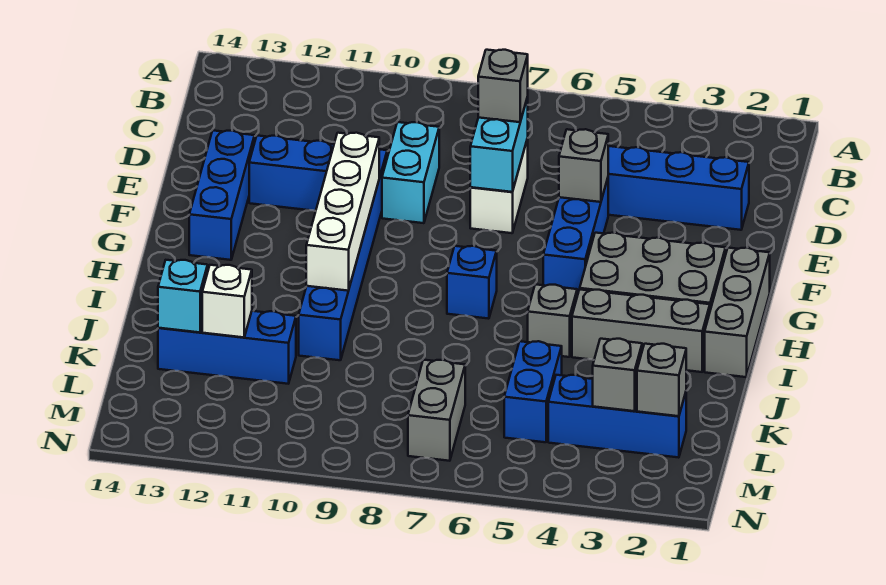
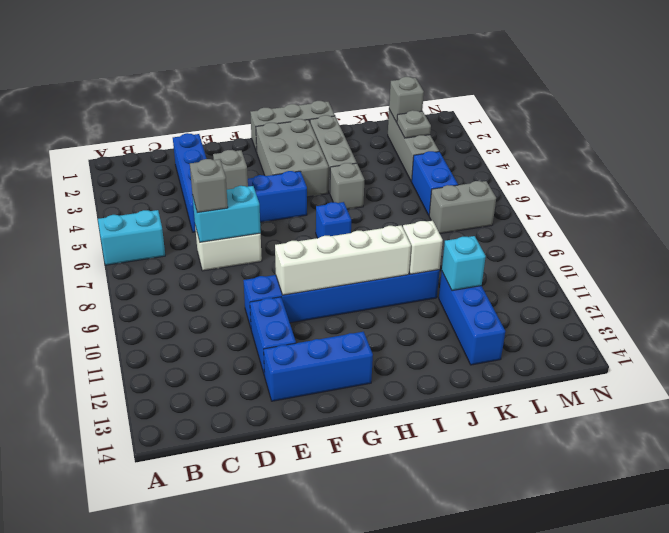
cyan 1x2 brick [382,122,439,223] -> cyan 1x2 brick moved to [98,210,165,265]
blue 1x2 brick [504,341,562,442] -> blue 1x2 brick turned to [411,151,458,215]
white 1x1 brick [202,265,252,337] -> white 1x1 brick moved to [403,221,443,274]
cyan 1x1 brick [158,260,208,332] -> cyan 1x1 brick moved to [442,236,486,291]
blue 1x3 brick [548,375,686,458] -> grey 1x3 brick [388,110,439,181]
grey 1x1 brick [593,339,642,411] -> grey 1x1 plate [397,110,431,138]

